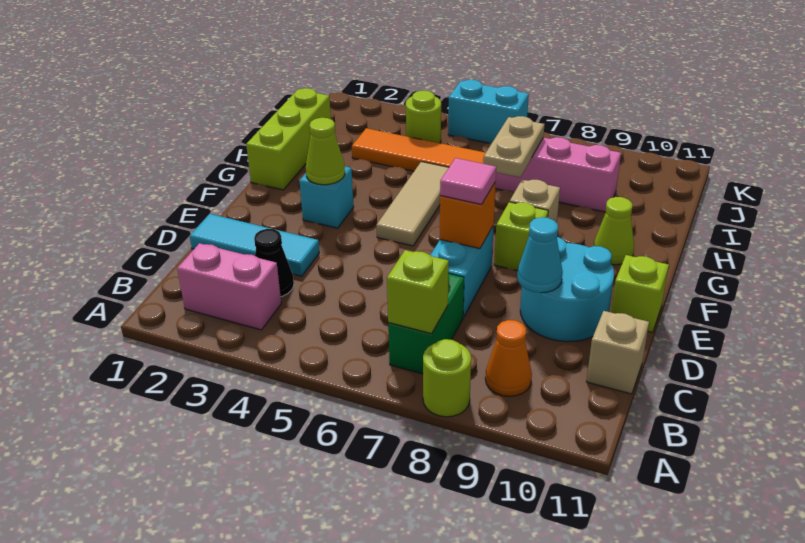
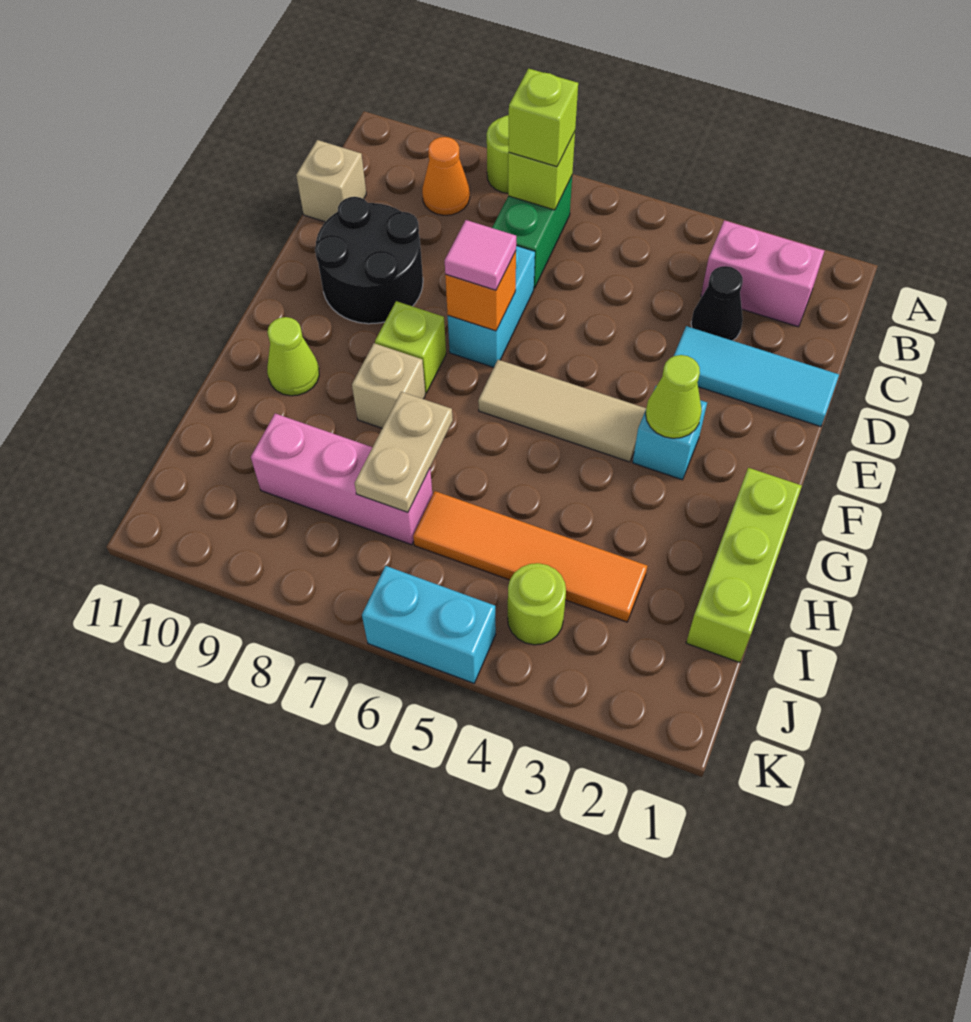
cyan 2x2 round brick [520,237,614,342] -> black 2x2 round brick [315,197,423,324]
cyan 1x1 cone [517,217,563,293] -> none
lime 1x1 brick [611,255,669,333] -> lime 1x1 brick moved to [509,69,578,167]
tan 1x3 tile [376,162,449,246] -> tan 1x3 tile turned to [478,360,646,462]

